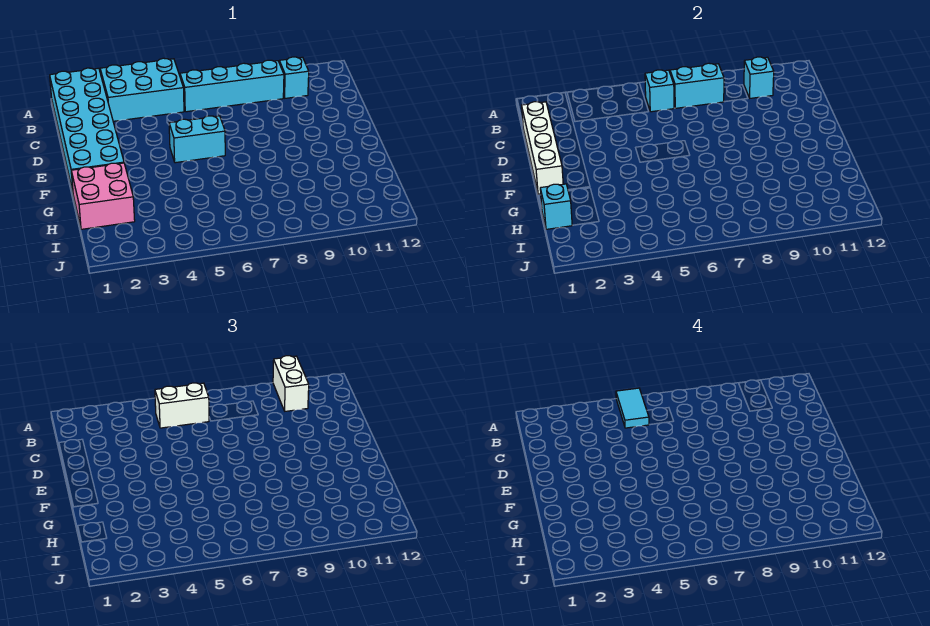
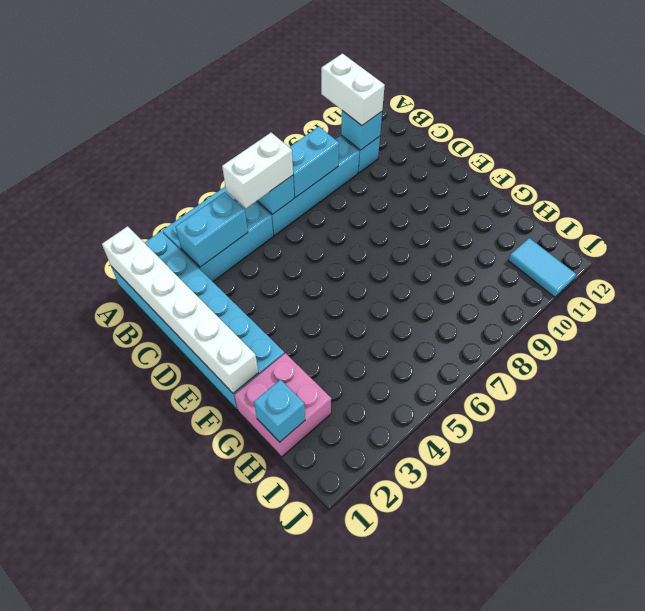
cyan 1x2 tile [616,388,649,428] -> cyan 1x2 tile moved to [508,238,576,297]
white 1x4 brick [522,102,563,194] -> white 1x6 brick [102,226,258,393]
cyan 1x2 brick [169,116,225,163] -> cyan 1x2 brick moved to [176,192,248,267]

